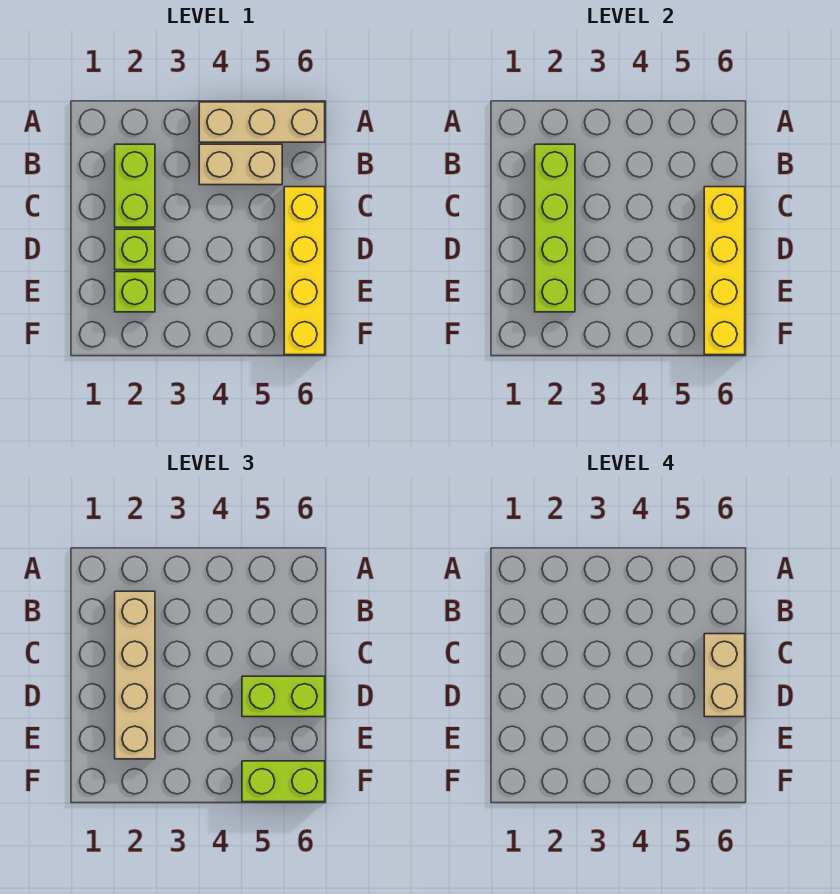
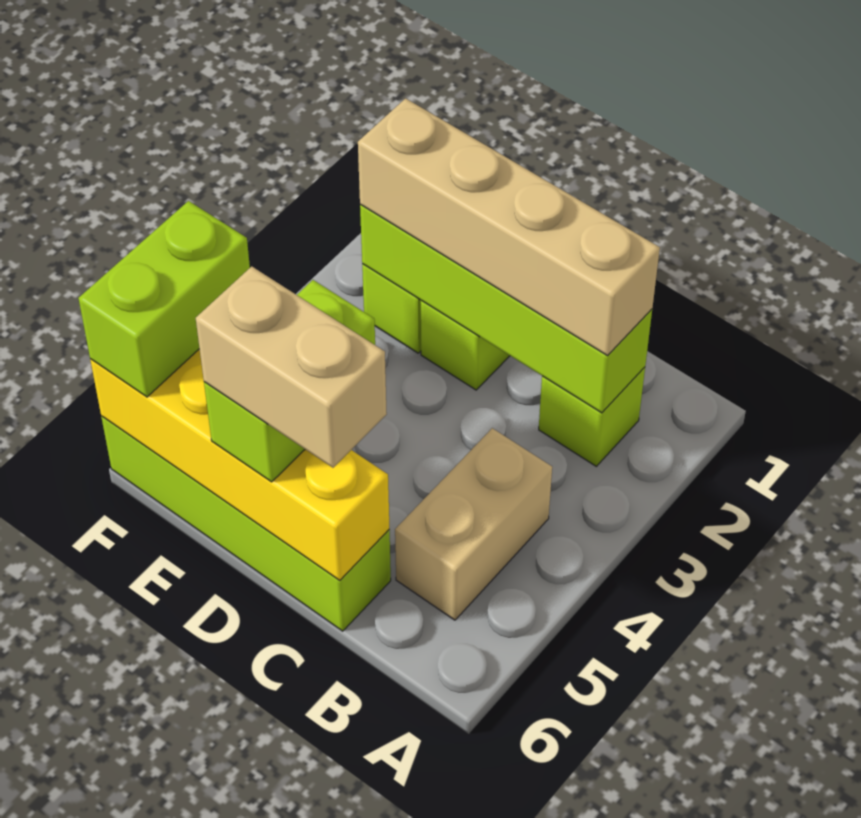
tan 1x3 brick [199,102,325,142] -> none
lime 1x2 brick [115,144,155,227] -> lime 1x1 brick [539,367,645,466]
yellow 1x4 brick [284,187,325,355] -> lime 1x4 brick [101,416,391,631]

